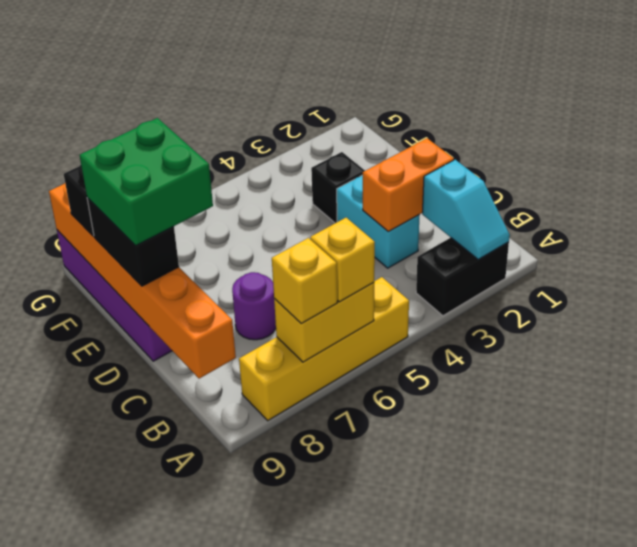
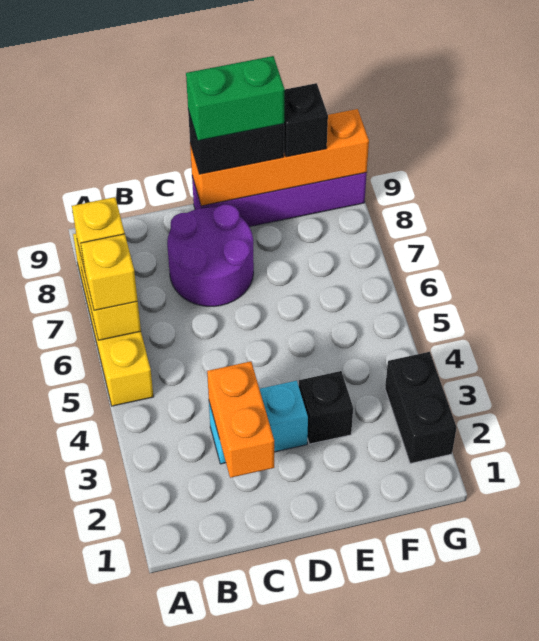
black 1x2 brick [416,238,509,316] -> black 1x2 brick moved to [385,352,457,464]
cyan 1x2 slope [422,160,510,260] -> none
orange 1x6 brick [49,183,236,379] -> orange 1x4 brick [190,109,369,206]
purple 1x1 round brick [232,272,276,340] -> purple 2x2 round brick [167,204,254,306]
green 2x2 brick [80,118,213,246] -> green 1x2 brick [186,56,285,141]

